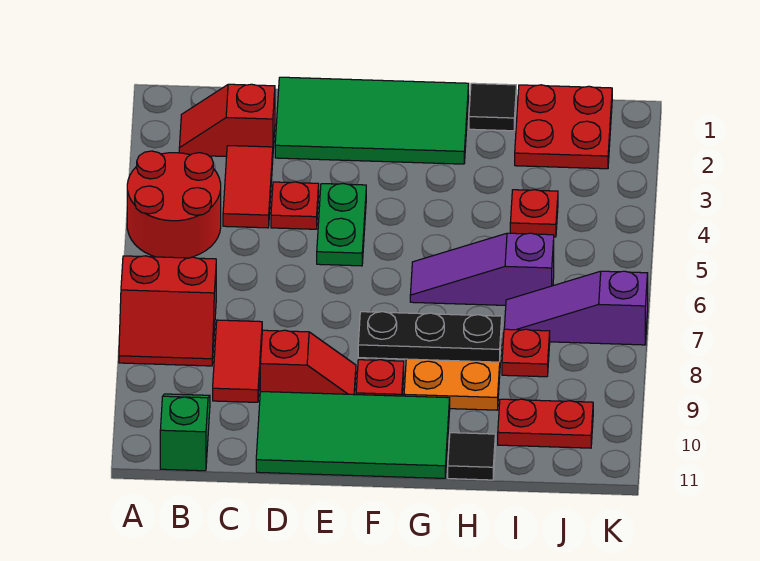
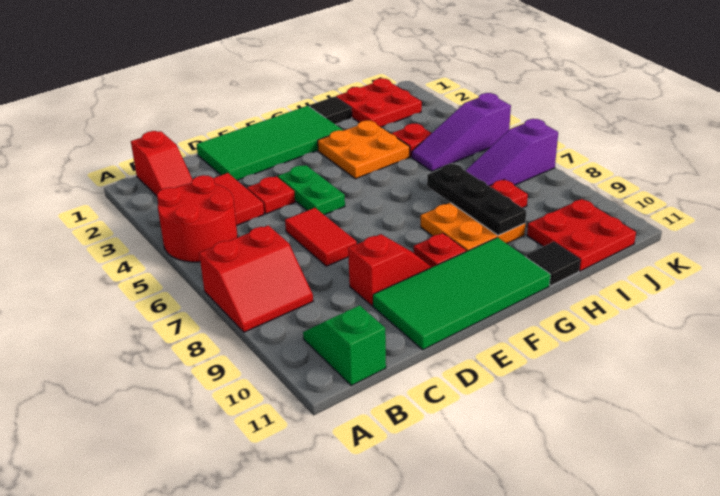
red 1x2 slope [179,84,275,157] -> red 1x2 slope turned to [131,131,193,196]
red 1x2 tile [213,320,262,402] -> red 1x2 tile moved to [285,208,357,266]
black 1x3 plate [358,312,502,362] -> black 1x3 plate turned to [427,164,526,235]
none -> orange 2x2 plate [318,120,410,179]
purple 1x3 slope [410,233,554,305] -> purple 1x3 slope moved to [412,93,511,171]
red 1x2 plate [498,399,593,448] -> red 2x2 plate [527,199,636,271]

